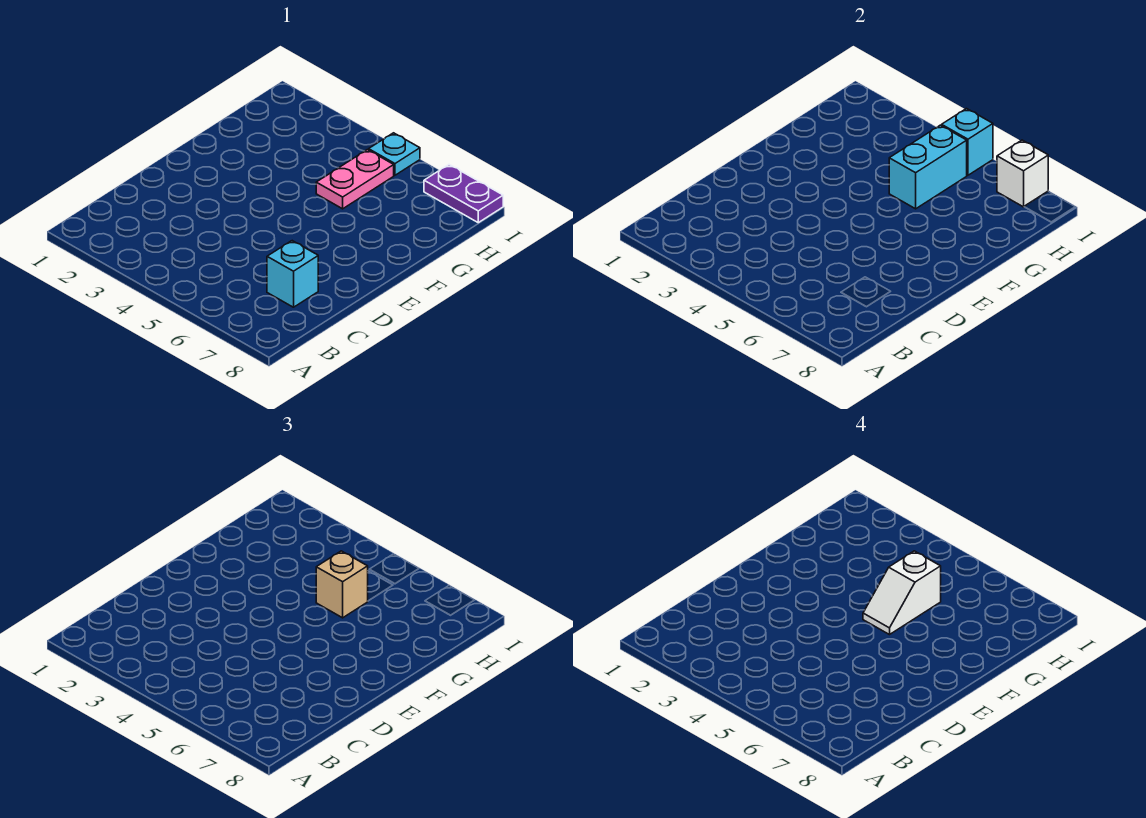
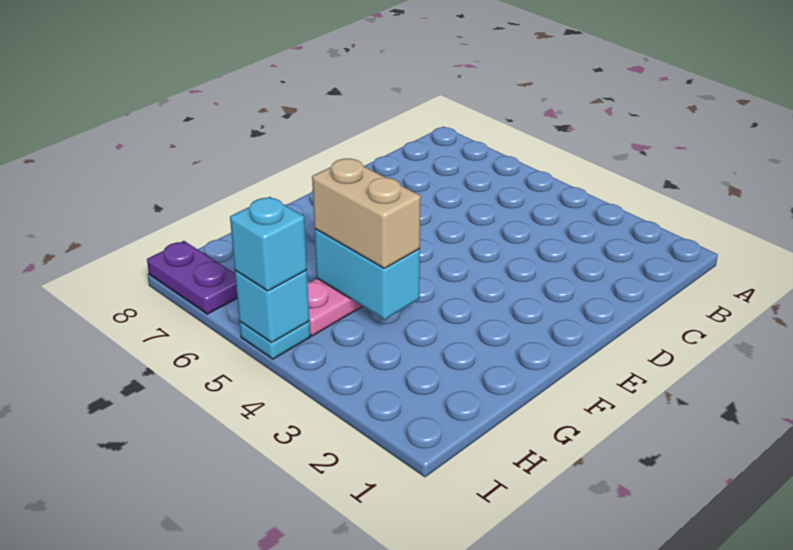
cyan 1x1 brick [267,241,318,307] -> cyan 1x1 brick moved to [230,197,307,291]
white 1x2 slope [863,551,941,635] -> none
cyan 1x2 brick [889,125,967,209] -> cyan 1x2 brick turned to [314,229,420,320]
tan 1x1 brick [316,551,368,618] -> tan 1x2 brick [312,158,421,269]
white 1x1 brick [997,140,1048,207] -> none

